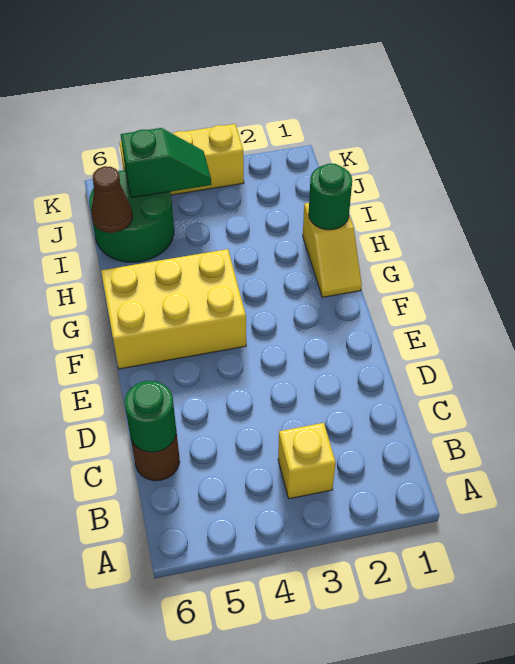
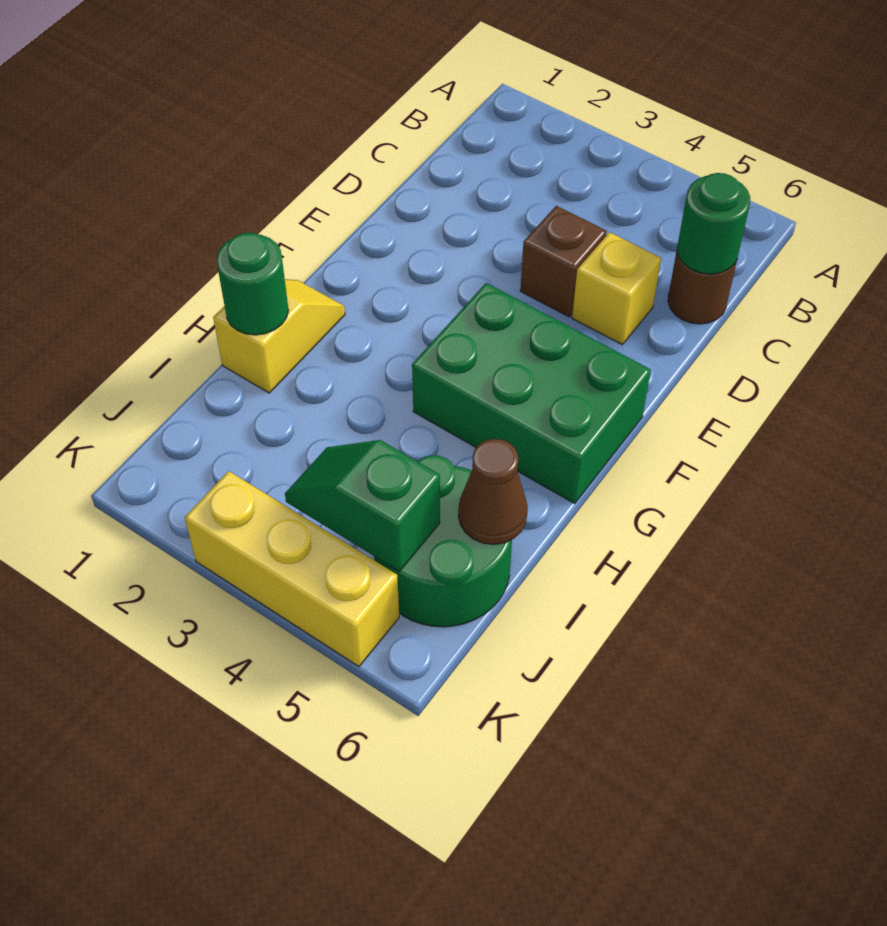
yellow 1x1 brick [278,423,336,499] -> yellow 1x1 brick moved to [572,232,661,344]
none -> brown 1x1 brick [520,206,607,317]
yellow 2x3 brick [101,249,246,369] -> green 2x3 brick [412,283,651,503]

